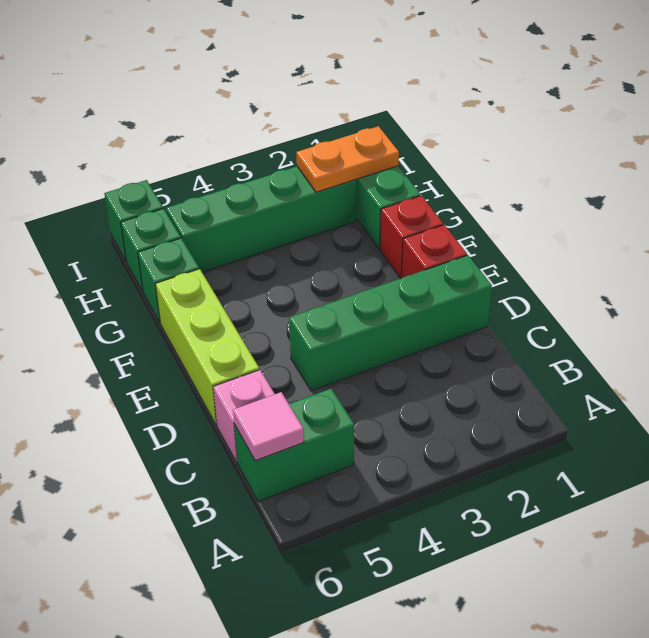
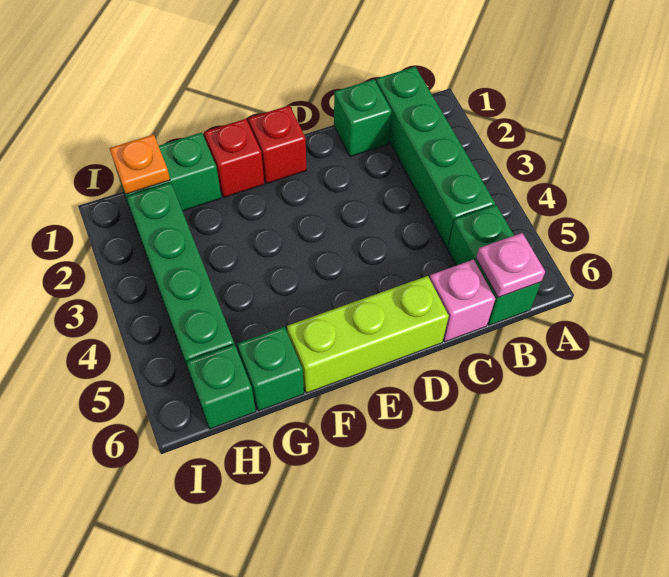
pink 1x1 tile [233,392,304,461] -> pink 1x1 plate [476,233,545,297]
green 1x4 brick [289,255,492,391] -> green 1x4 brick moved to [376,67,495,248]
orange 1x2 plate [297,126,399,192] -> orange 1x1 plate [110,135,170,194]
green 1x1 brick [104,180,163,262] -> green 1x1 brick moved to [334,79,391,157]

